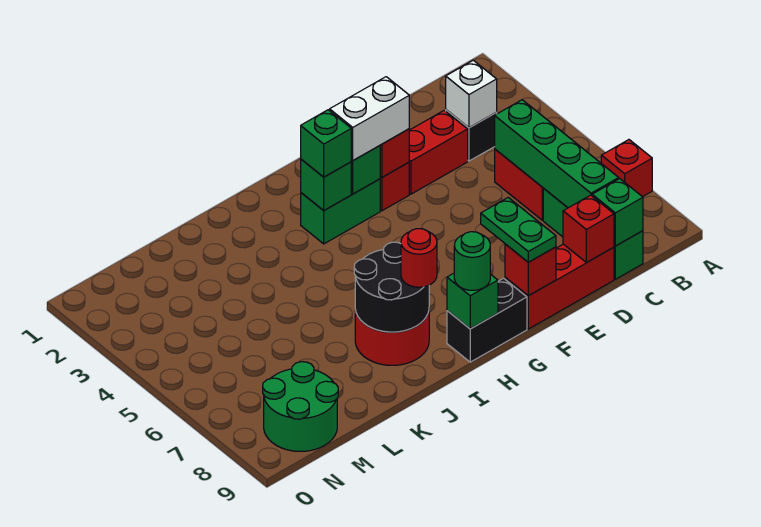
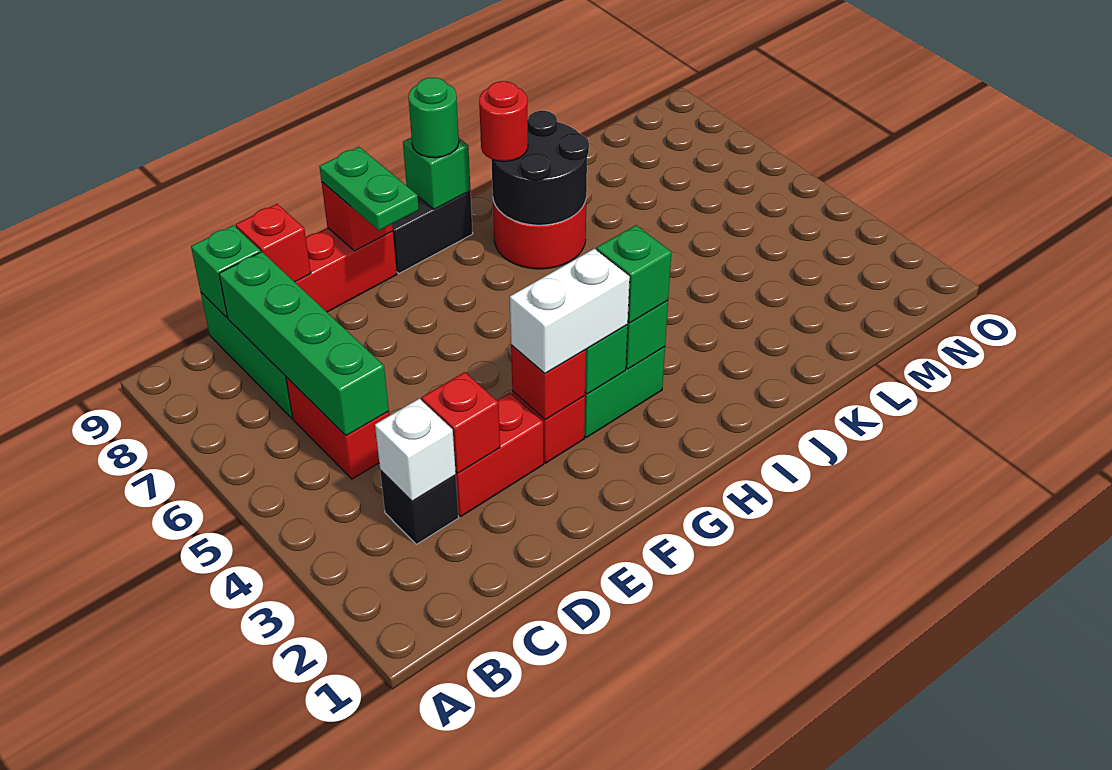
red 1x1 brick [601,140,652,197] -> red 1x1 brick moved to [422,372,500,473]
green 2x2 round brick [263,362,338,451] -> none

